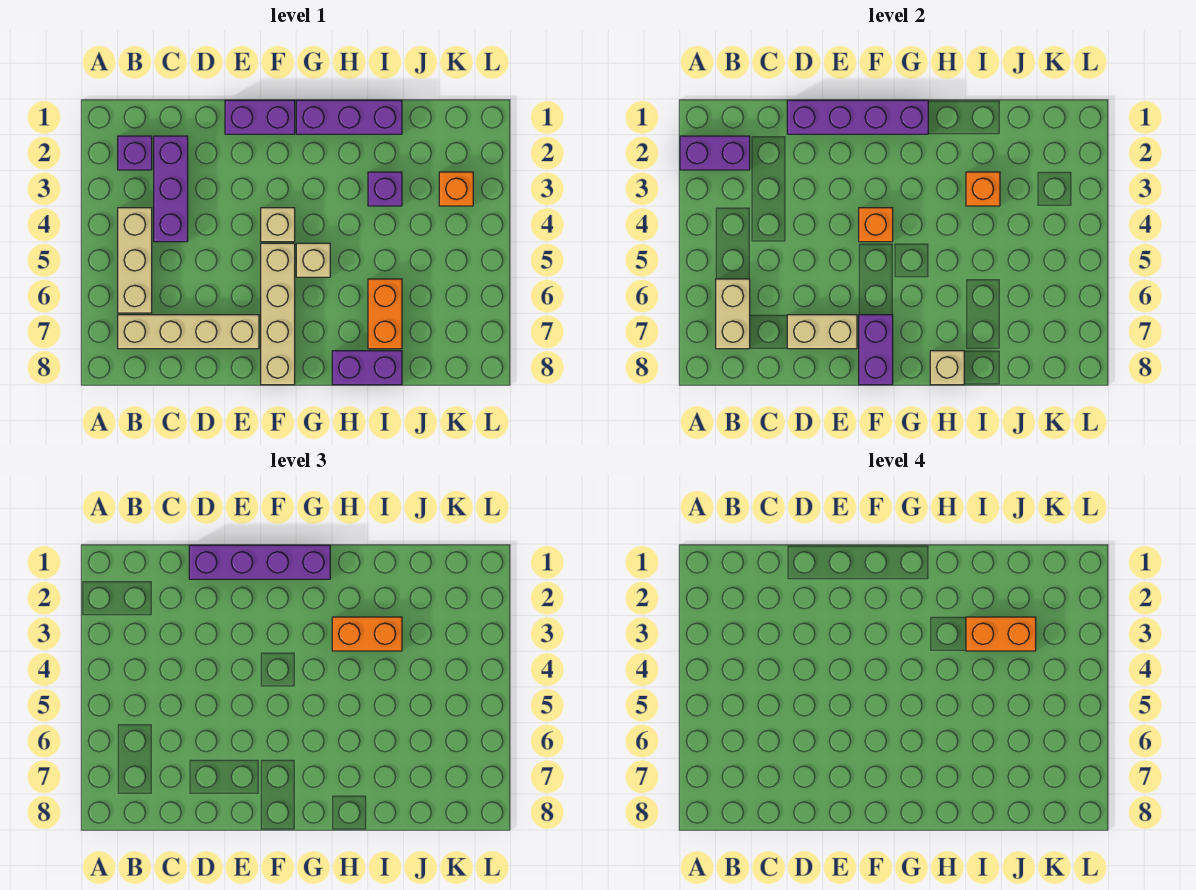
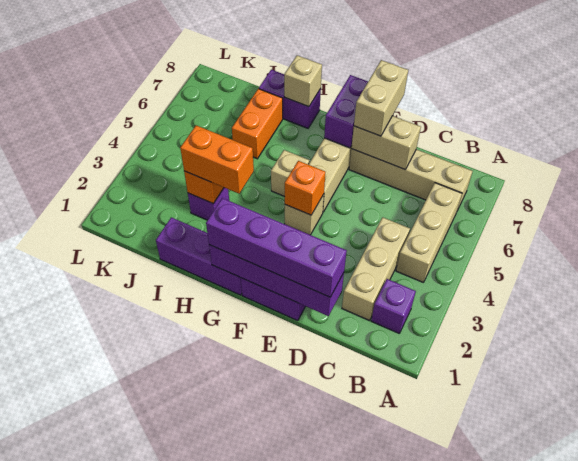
purple 1x2 brick [680,136,750,170] -> none
tan 1x2 brick [716,279,750,349] -> tan 1x2 brick moved to [354,60,408,136]
purple 1x3 brick [154,136,188,242] -> tan 1x3 brick [342,217,410,321]
orange 1x2 brick [966,617,1036,651] -> none
orange 1x1 brick [439,172,473,206] -> none

